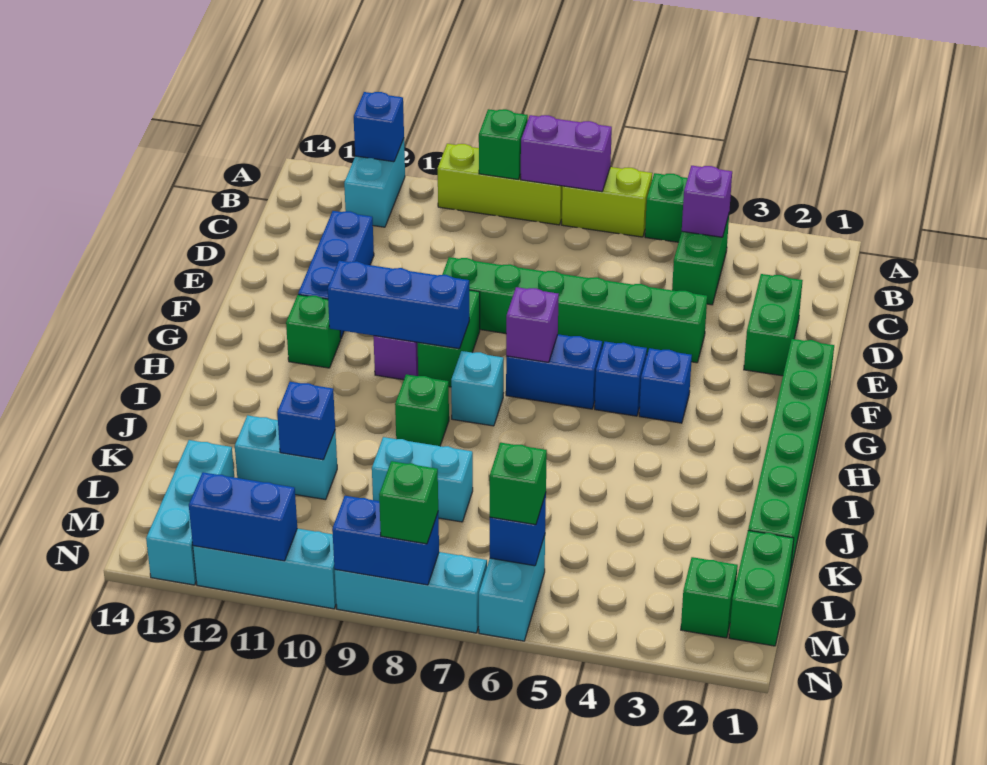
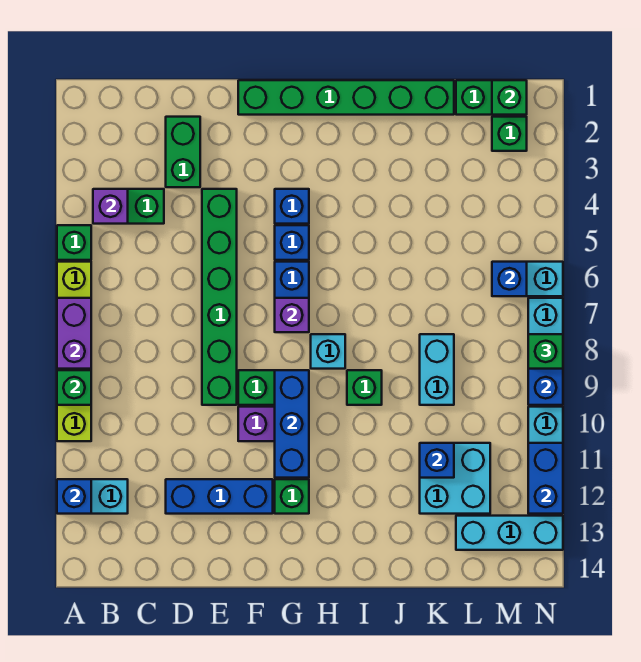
green 1x2 brick [744,274,803,376] -> green 1x2 brick turned to [166,117,200,187]
cyan 1x2 brick [235,415,337,500] -> cyan 2x2 brick [420,443,490,514]
green 1x1 brick [490,443,547,525] -> green 1x1 brick moved to [492,80,527,115]

